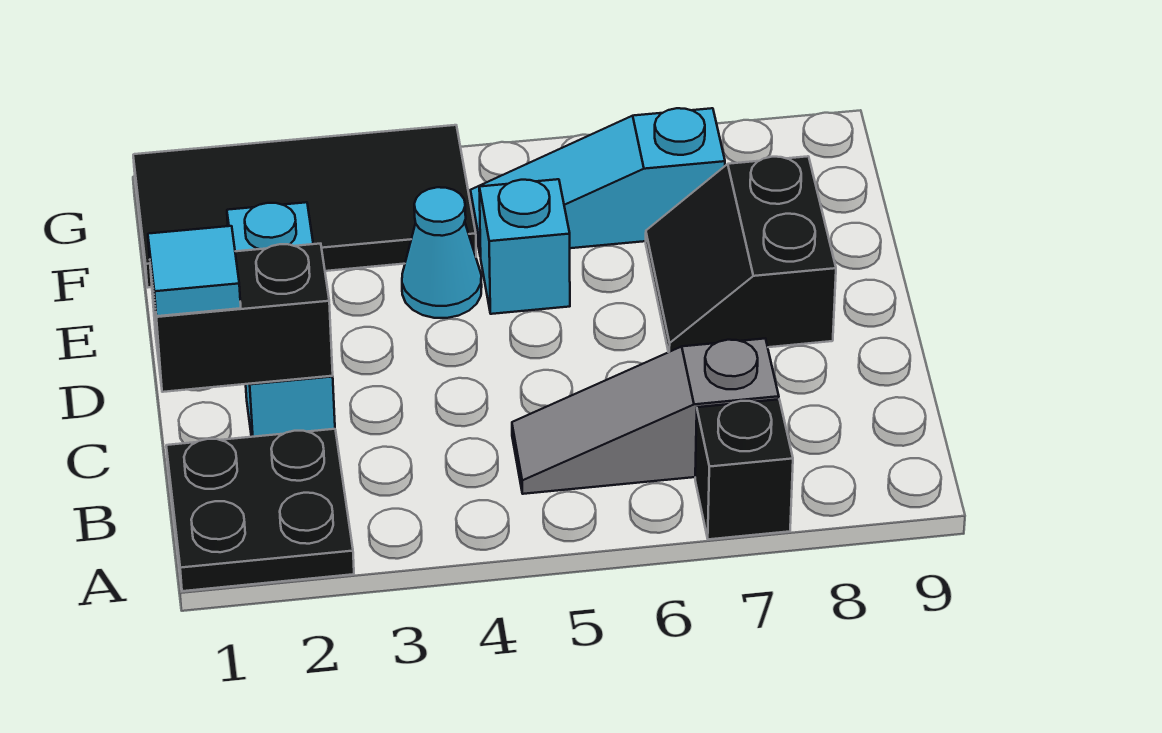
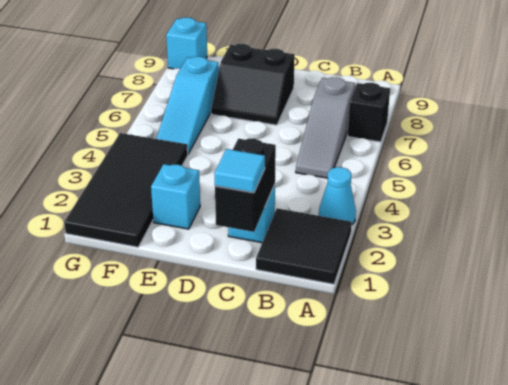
black 2x2 plate [166,429,354,591] -> black 2x2 tile [256,208,352,284]
cyan 1x1 cone [402,187,482,318] -> cyan 1x1 cone moved to [319,167,356,224]
cyan 1x1 brick [479,179,570,314] -> cyan 1x1 brick moved to [166,17,207,69]

